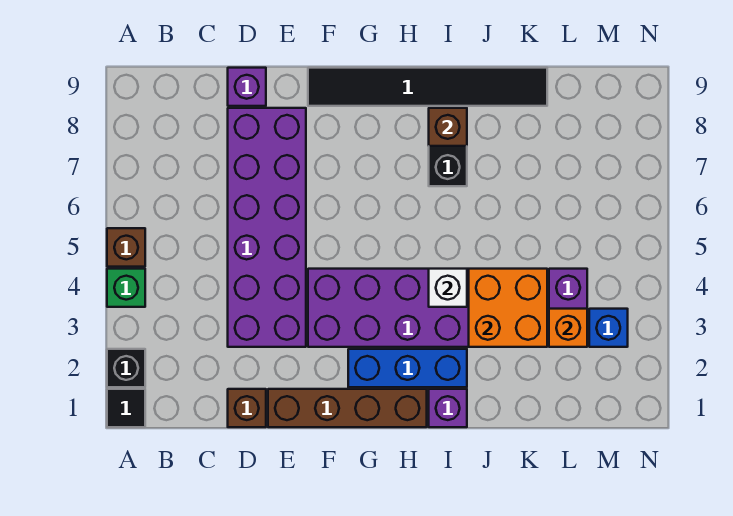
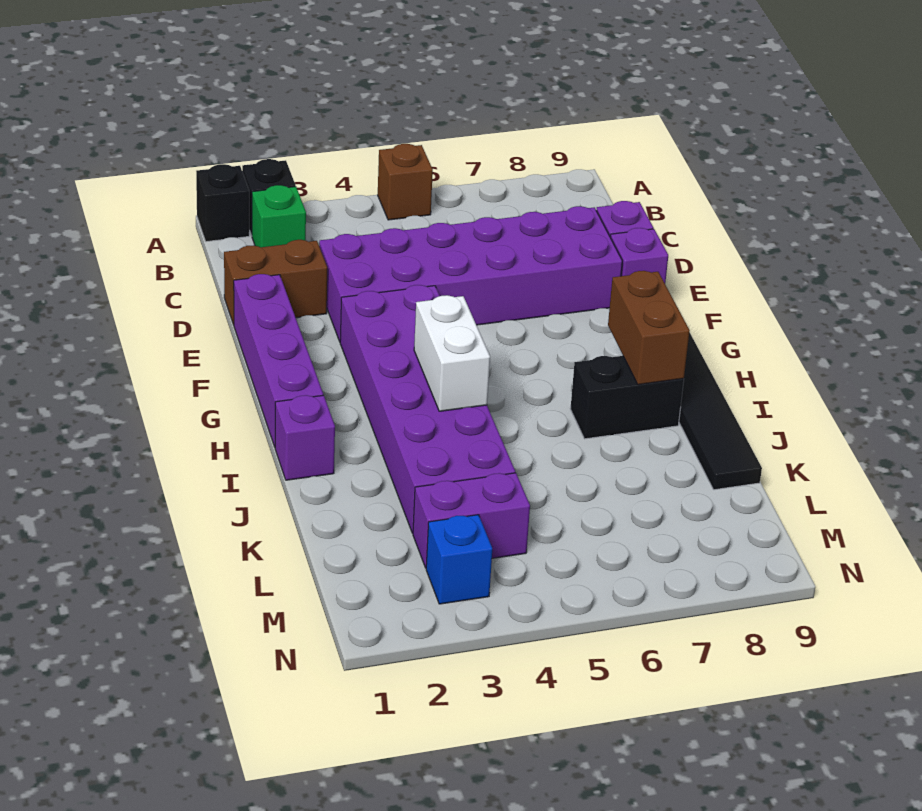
black 1x1 tile [107,389,145,427] -> black 1x1 brick [196,164,249,242]
green 1x1 brick [107,269,145,307] -> green 1x1 brick moved to [252,185,306,247]
brown 1x1 brick [228,389,266,427] -> brown 1x2 brick [224,240,327,325]
brown 1x4 brick [268,389,427,427] -> purple 1x4 brick [234,274,323,447]
none -> purple 1x1 brick [611,228,668,283]
blue 1x3 brick [348,349,467,387] -> none
white 1x1 brick [429,269,467,307] -> white 1x2 brick [414,295,490,411]
brown 1x1 brick [429,108,467,146] -> brown 1x2 brick [608,271,690,385]
orange 2x2 brick [469,269,547,347] -> none
orange 1x1 brick [549,309,587,347] -> none

